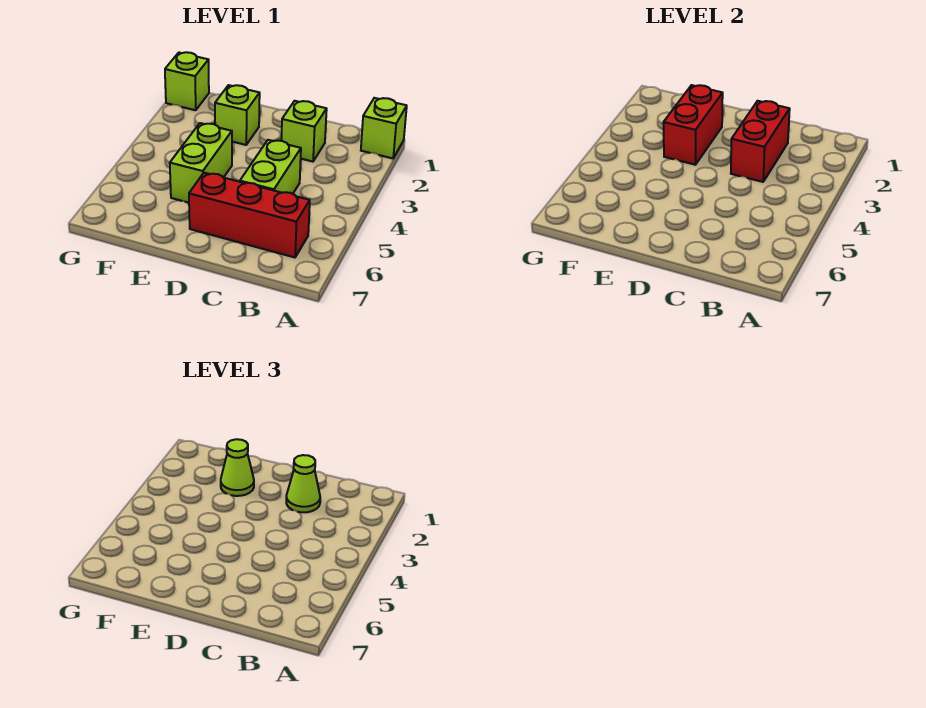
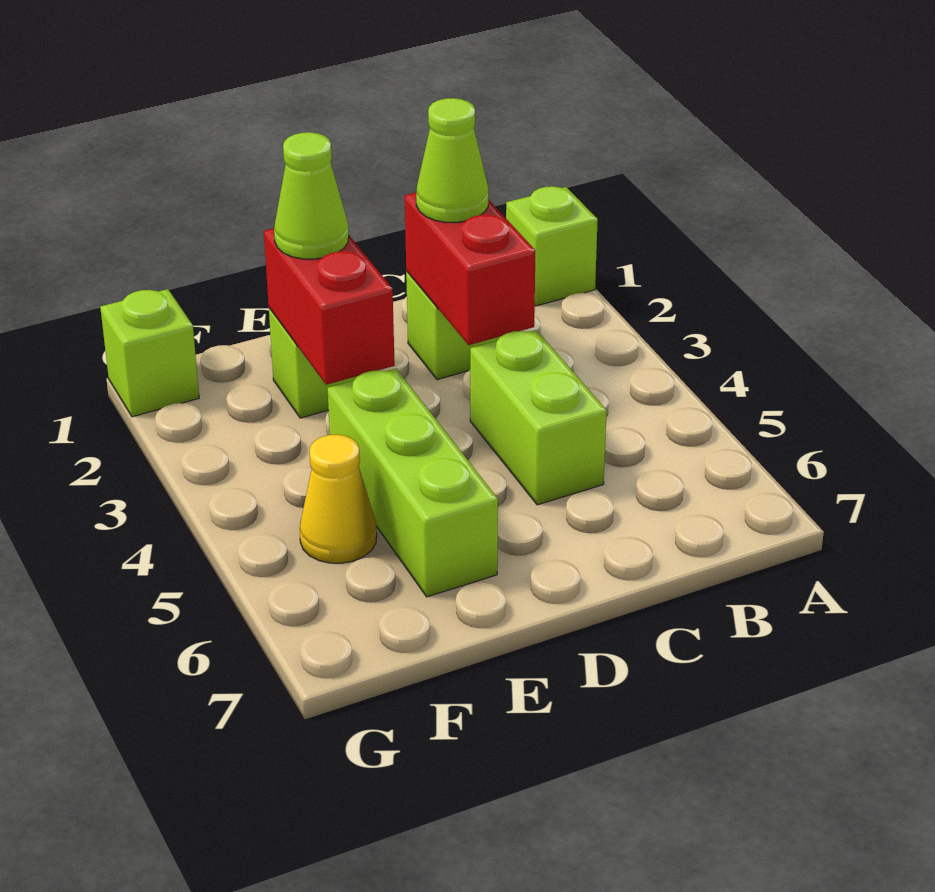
red 1x3 brick [189,173,310,257] -> none
lime 1x2 brick [170,123,232,203] -> lime 1x3 brick [328,369,498,597]
none -> yellow 1x1 cone [300,434,377,563]

